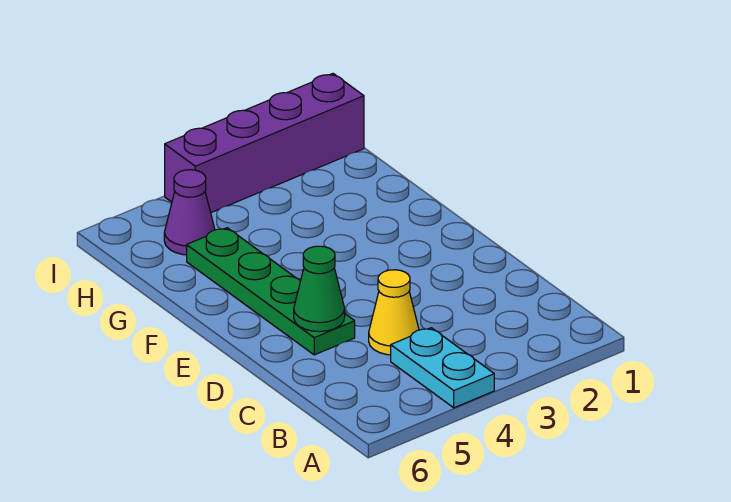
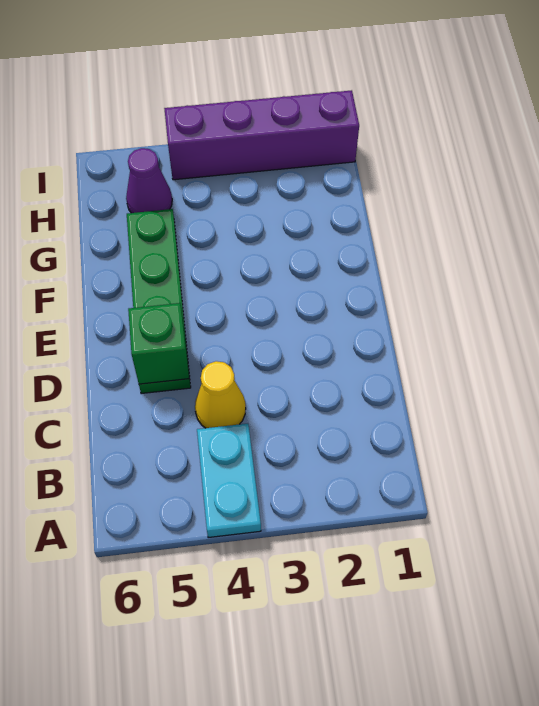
green 1x1 cone [294,246,345,332] -> green 1x1 brick [128,303,189,384]

